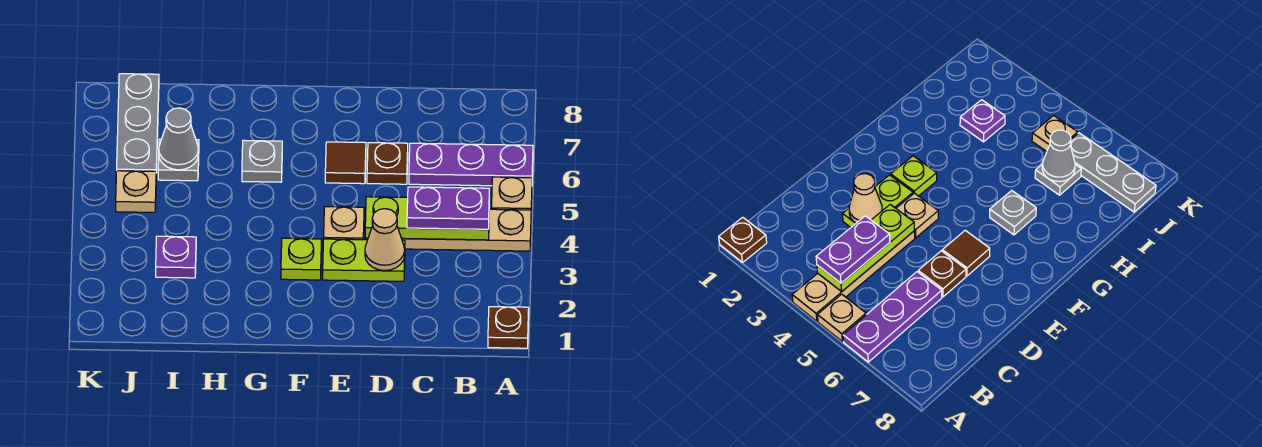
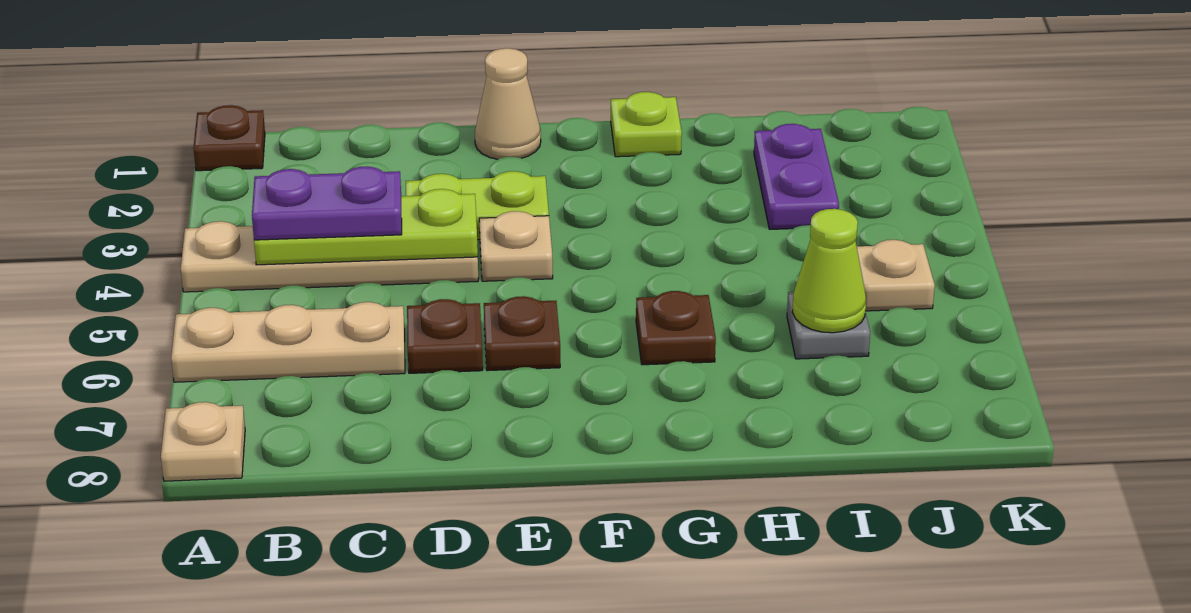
tan 1x1 plate [492,177,532,211] -> tan 1x1 plate moved to [161,402,245,481]
purple 1x3 plate [409,143,533,186] -> tan 1x3 plate [171,302,405,382]
tan 1x1 cone [365,209,405,271] -> tan 1x1 cone moved to [475,48,541,159]
brown 1x1 tile [325,142,366,184] -> brown 1x1 plate [484,296,560,371]
lime 1x1 plate [281,238,322,280] -> lime 1x1 plate moved to [611,92,682,157]
grey 1x1 plate [242,140,282,182] -> brown 1x1 plate [636,291,716,365]
purple 1x1 plate [156,236,196,278] -> purple 1x2 plate [754,124,839,229]
grey 1x1 cone [159,108,199,170] -> lime 1x1 cone [792,209,866,333]
grey 1x3 plate [117,74,159,173] -> none

